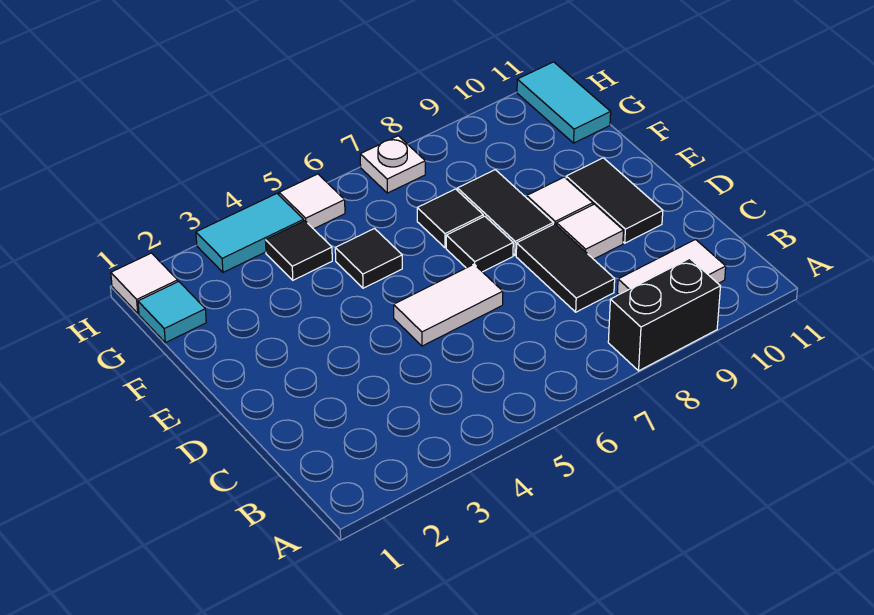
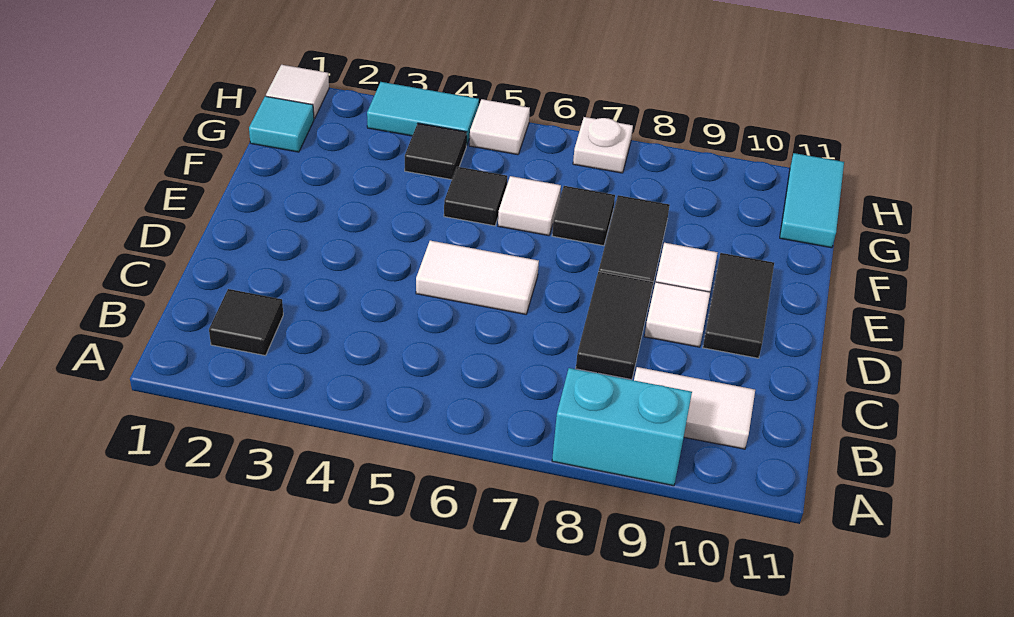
black 1x2 brick [608,258,720,371] -> cyan 1x2 brick [552,368,692,486]
black 1x1 tile [446,216,513,272] -> black 1x1 tile moved to [209,289,283,356]
none -> white 1x1 tile [498,176,561,236]

